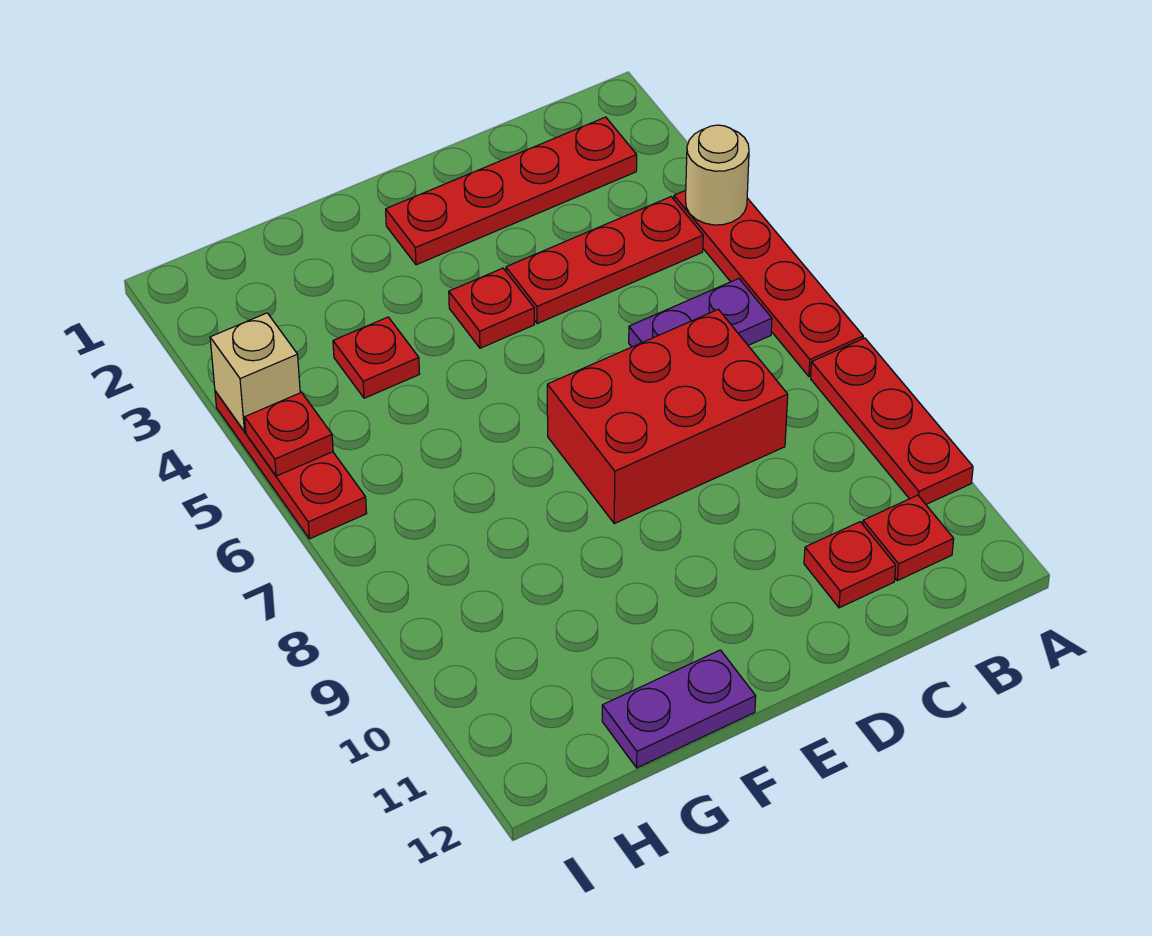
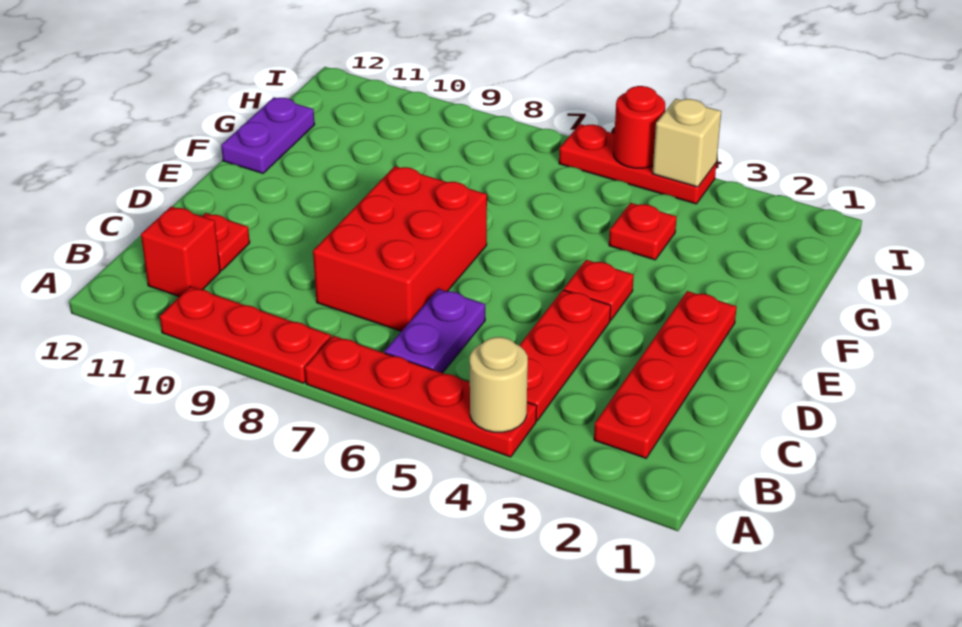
red 1x1 plate [863,495,954,581] -> red 1x1 brick [141,206,220,297]
red 1x1 plate [245,393,333,476] -> red 1x1 round brick [614,86,665,168]

